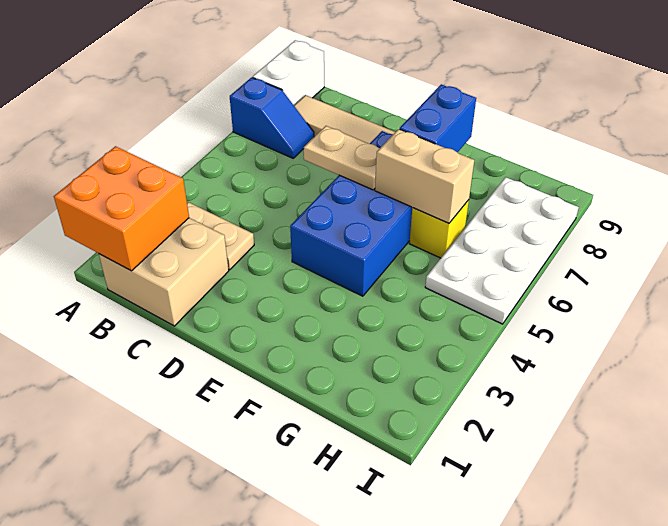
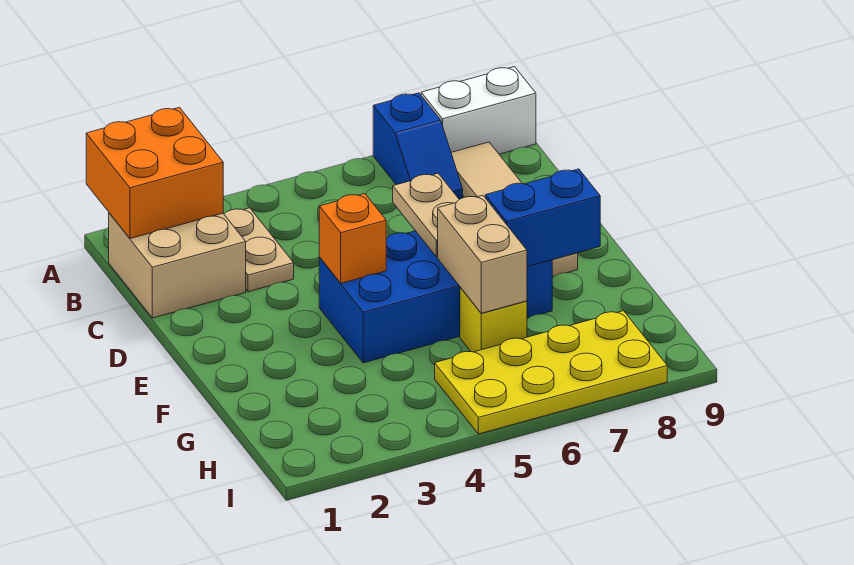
none -> orange 1x1 brick [319,194,386,283]
white 2x4 plate [425,177,579,324] -> yellow 2x4 plate [435,311,667,434]

